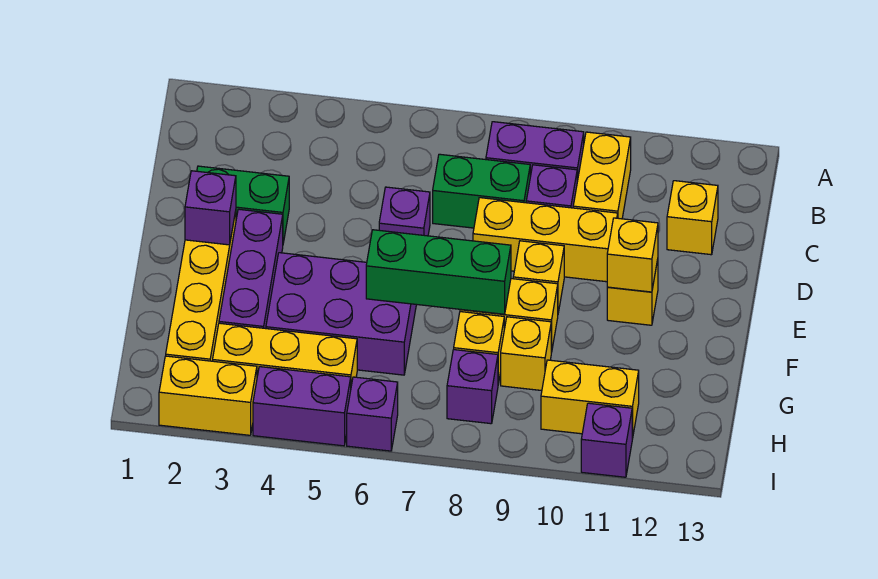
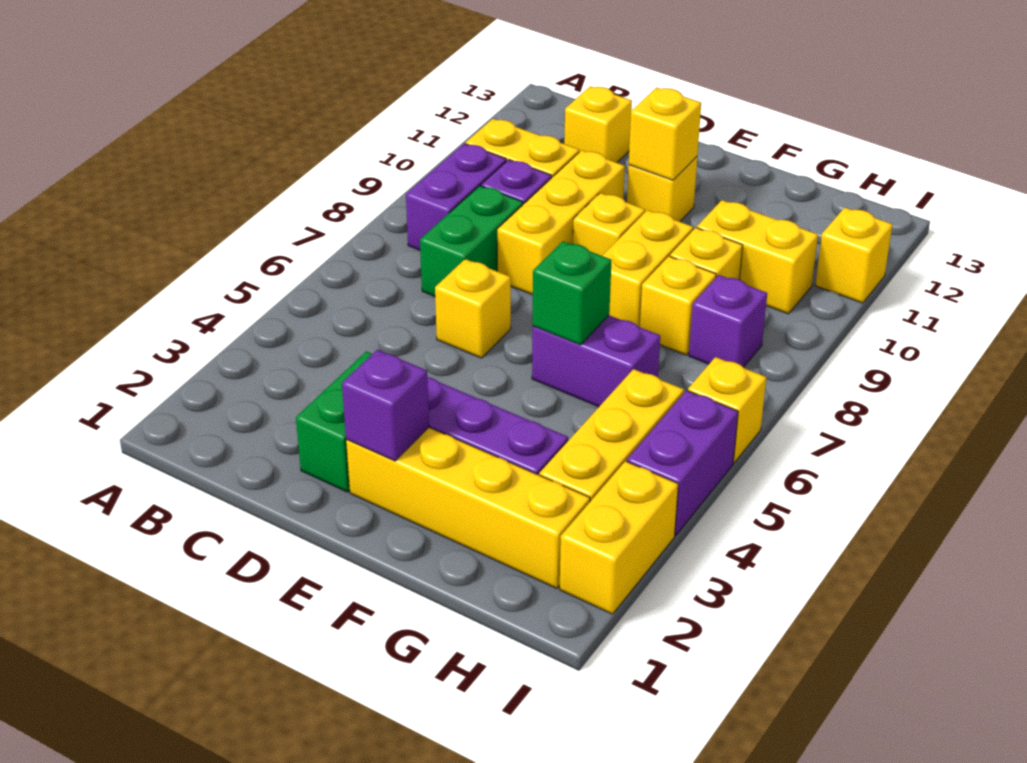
purple 1x1 brick [379,187,430,236] -> yellow 1x1 brick [435,259,511,358]
purple 2x3 brick [266,253,416,375] -> purple 1x2 brick [532,315,660,407]
green 1x3 brick [366,230,511,314] -> green 1x1 brick [533,241,612,345]
yellow 1x2 brick [541,360,639,439] -> yellow 1x2 brick turned to [697,200,818,314]
purple 1x1 brick [347,377,398,451] -> yellow 1x1 brick [688,357,766,463]
purple 1x1 brick [581,403,632,477] -> yellow 1x1 brick [815,208,892,303]

